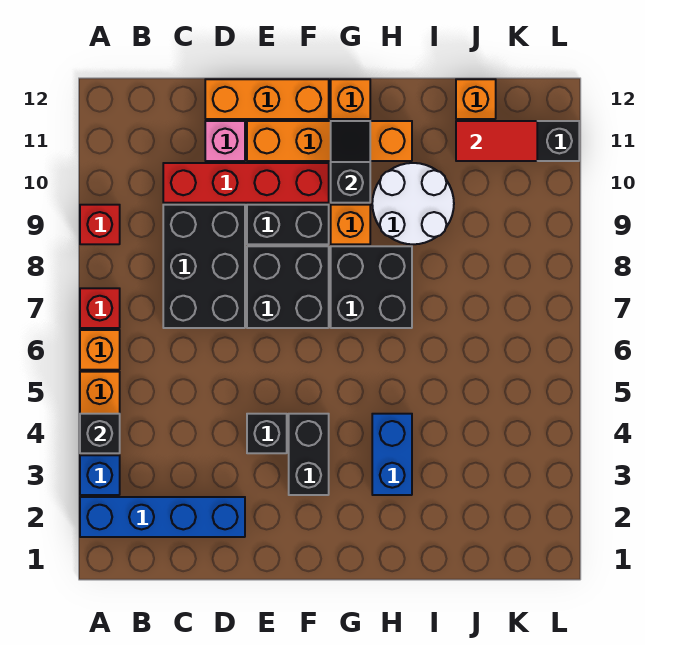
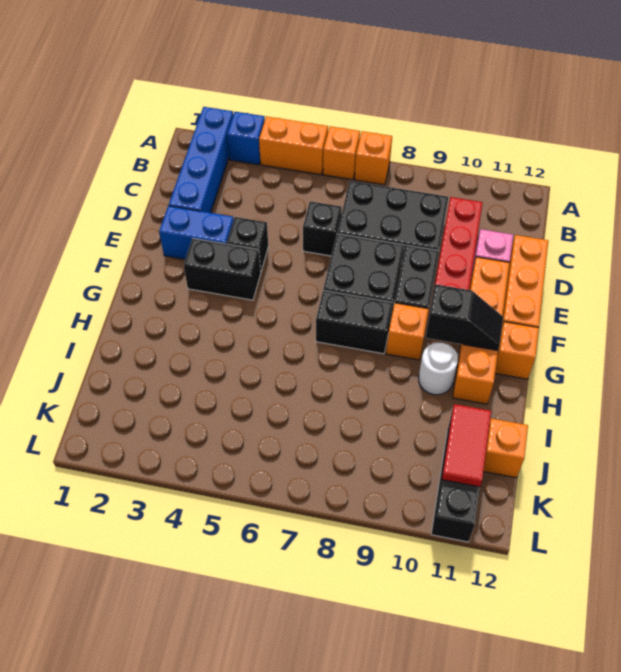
black 1x1 brick [80,414,120,453] -> black 1x1 brick moved to [303,201,342,256]
red 1x1 brick [80,288,120,328] -> orange 1x1 brick [355,131,392,185]
red 1x1 brick [80,205,120,244] -> none
black 2x2 brick [331,246,412,328] -> black 1x2 brick [316,291,393,354]
blue 1x2 brick [372,414,412,495] -> blue 1x2 brick moved to [159,206,234,259]
white 2x2 round brick [372,163,454,244] -> white 1x1 round brick [419,343,458,395]

